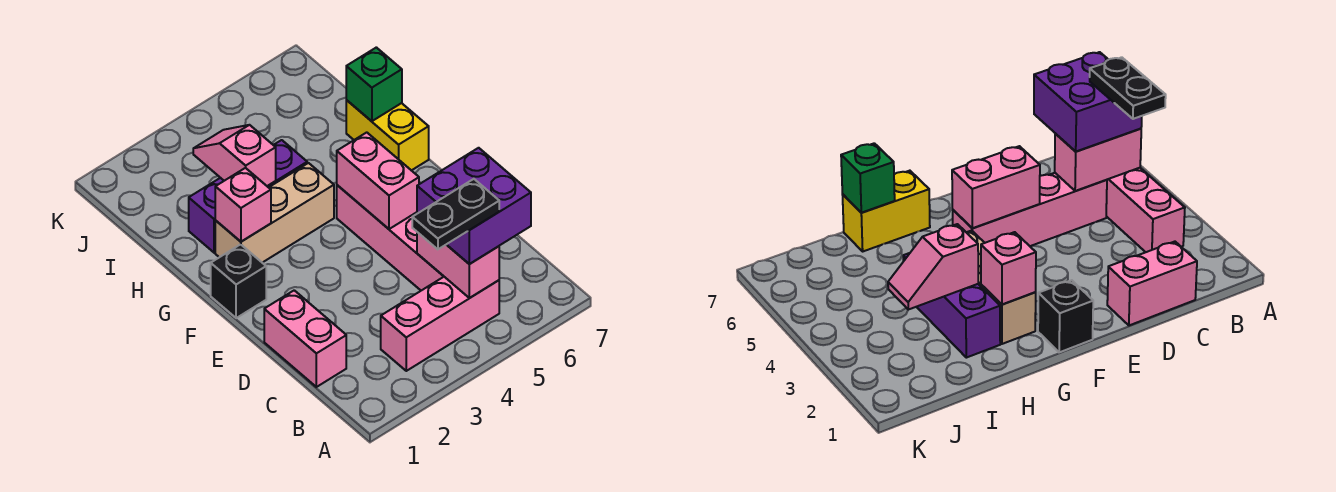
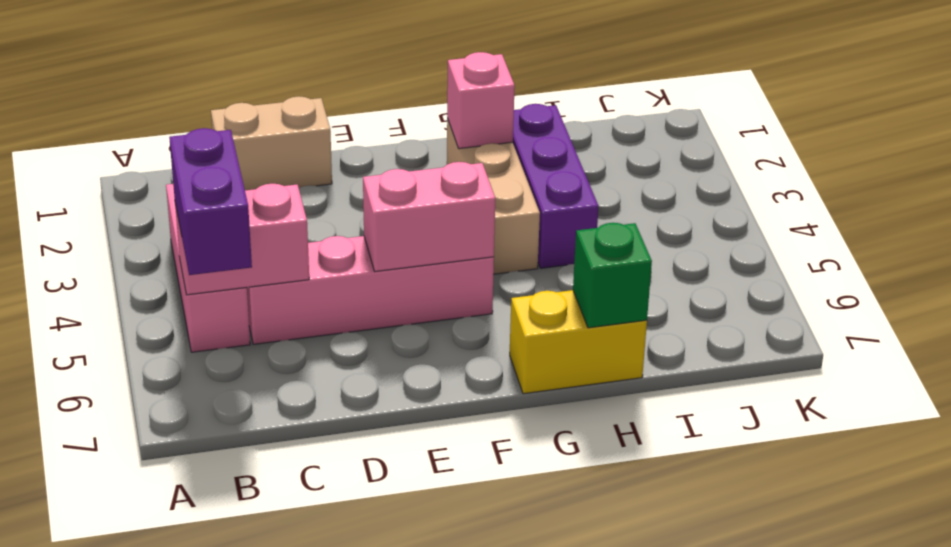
black 1x2 plate [412,179,499,249] -> none
purple 2x2 brick [417,148,531,264] -> purple 1x2 brick [169,128,252,275]
pink 1x2 brick [264,290,346,387] -> tan 1x2 brick [211,96,332,190]
black 1x1 brick [211,244,266,318] -> none
pink 1x2 slope [193,125,276,186] -> none

